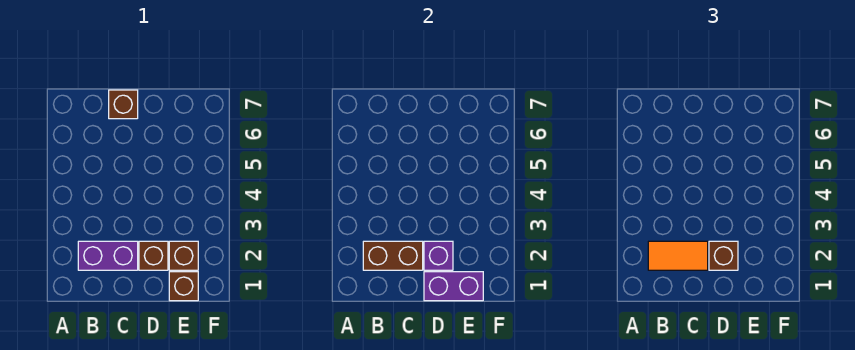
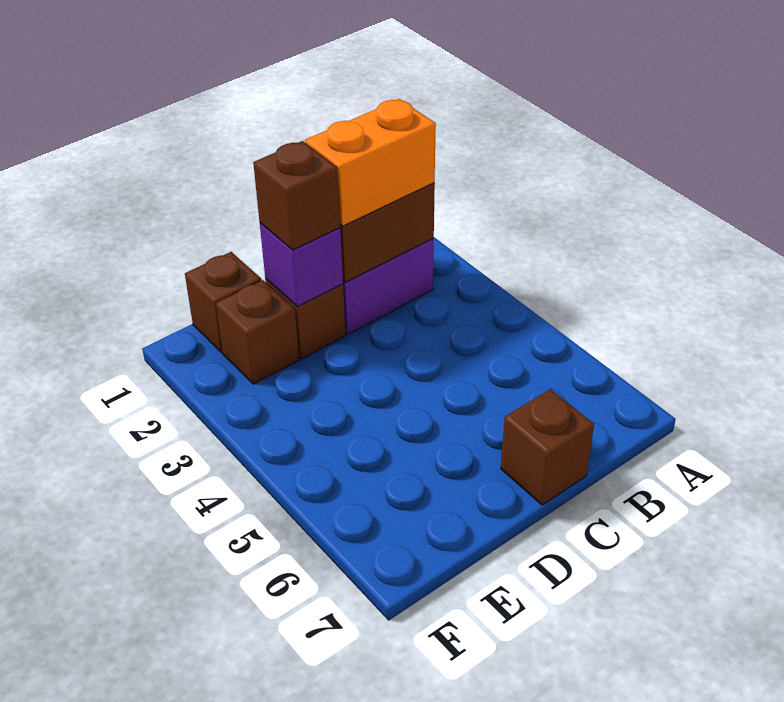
orange 1x2 tile [648,241,708,270] -> orange 1x2 brick [305,99,436,226]
purple 1x2 brick [424,272,483,301] -> none

